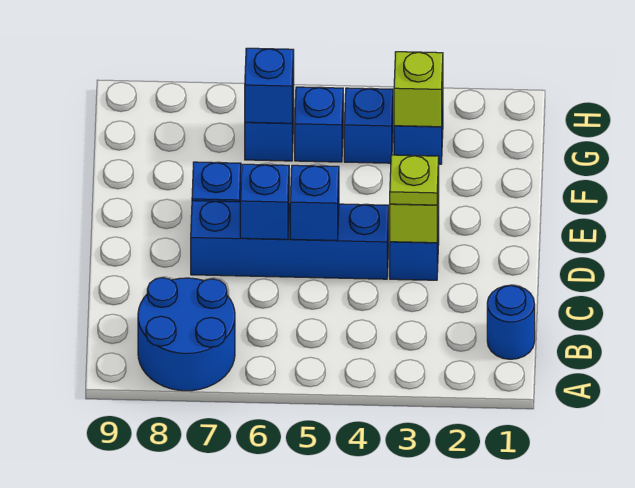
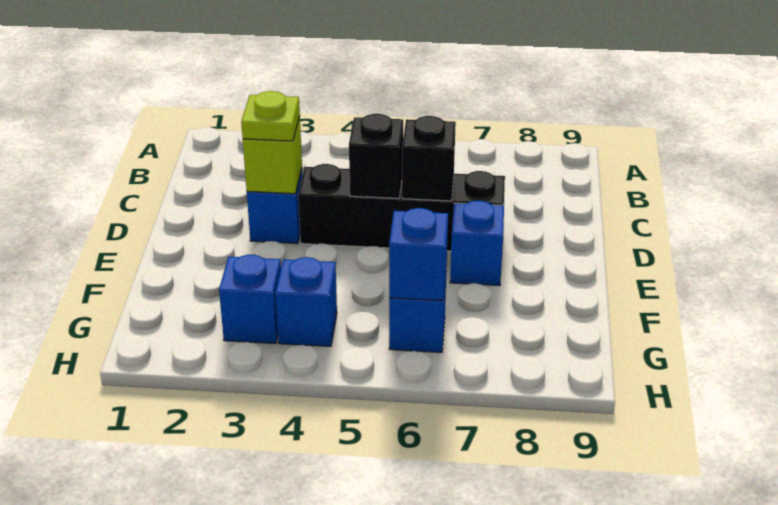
blue 2x2 round brick [138,278,235,391] -> none
blue 1x1 round brick [487,285,535,359] -> none
blue 1x4 brick [191,201,389,279] -> black 1x4 brick [298,164,505,251]
blue 1x1 brick [290,165,339,240] -> black 1x1 brick [349,114,403,199]
blue 1x1 brick [240,164,289,239] -> black 1x1 brick [402,116,456,201]
lime 1x1 brick [394,52,443,127] -> none
blue 1x1 brick [295,87,343,162] -> none

